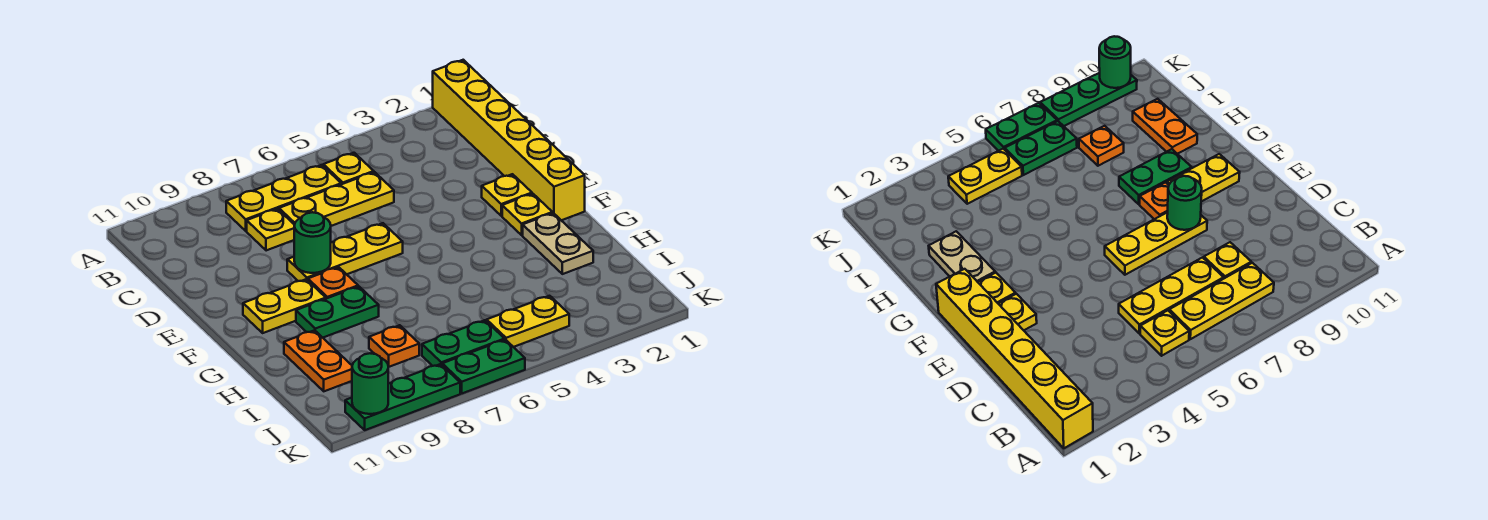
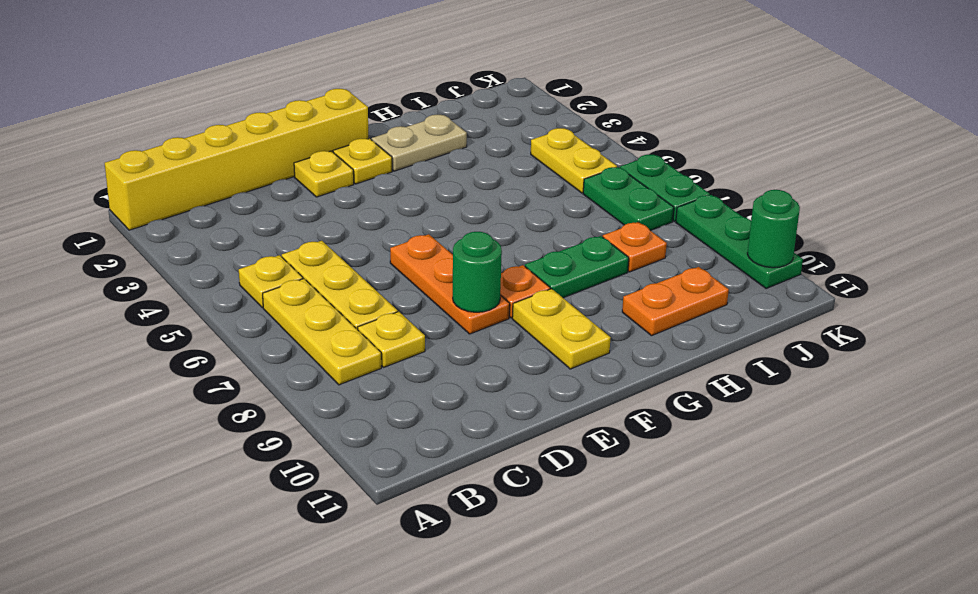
yellow 1x3 plate [287,223,403,281] -> orange 1x3 plate [390,234,510,334]
green 1x2 plate [296,287,379,338] -> green 1x2 plate turned to [525,236,629,298]

